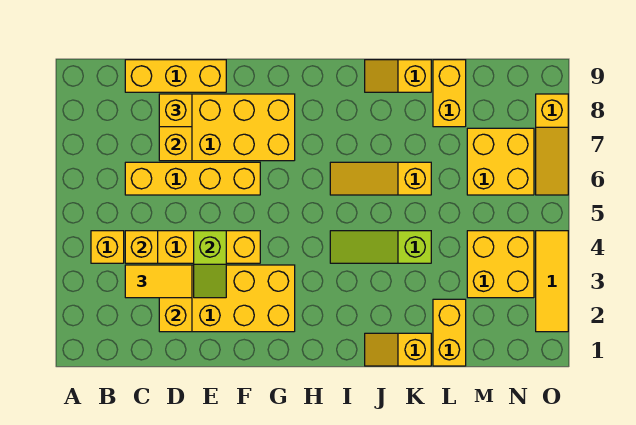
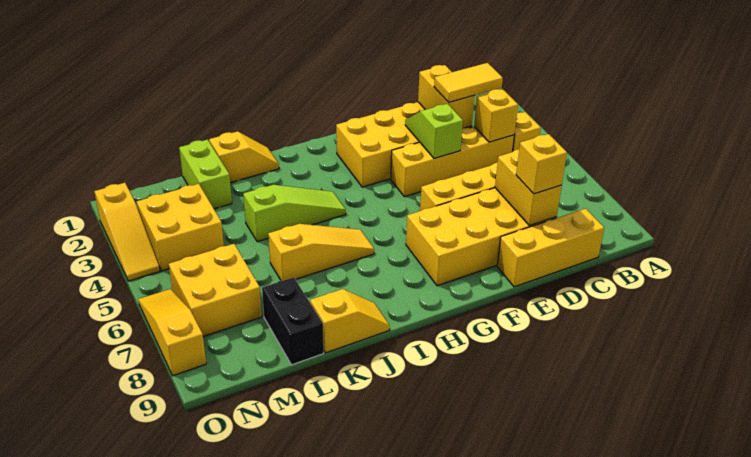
yellow 1x2 brick [433,299,466,366] -> lime 1x2 brick [179,140,232,209]
yellow 1x2 brick [433,60,466,127] -> black 1x2 brick [262,277,324,365]
yellow 1x3 tile [536,231,568,332] -> yellow 1x3 slope [94,183,160,281]

